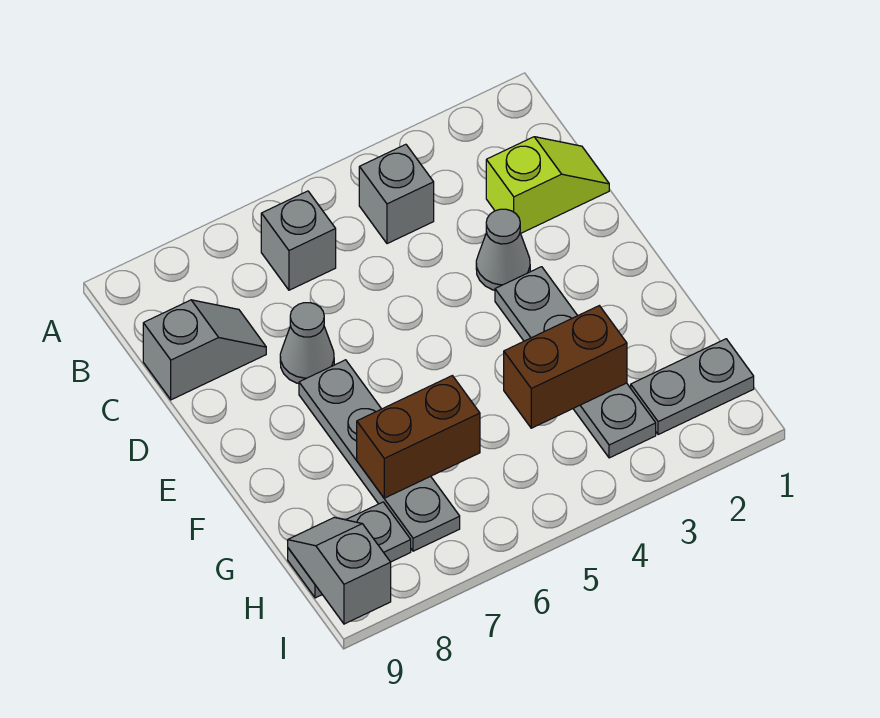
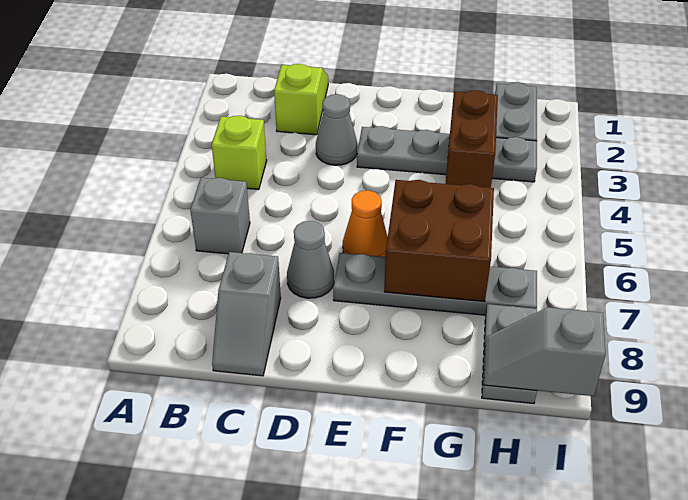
grey 1x1 brick [359,144,434,244] -> lime 1x1 brick [212,116,267,190]
grey 1x2 slope [143,300,266,400] -> grey 1x2 slope turned to [212,252,281,376]
none -> orange 1x1 cone [343,190,388,257]
brown 1x2 brick [357,376,480,498] -> brown 2x2 brick [384,180,494,302]

